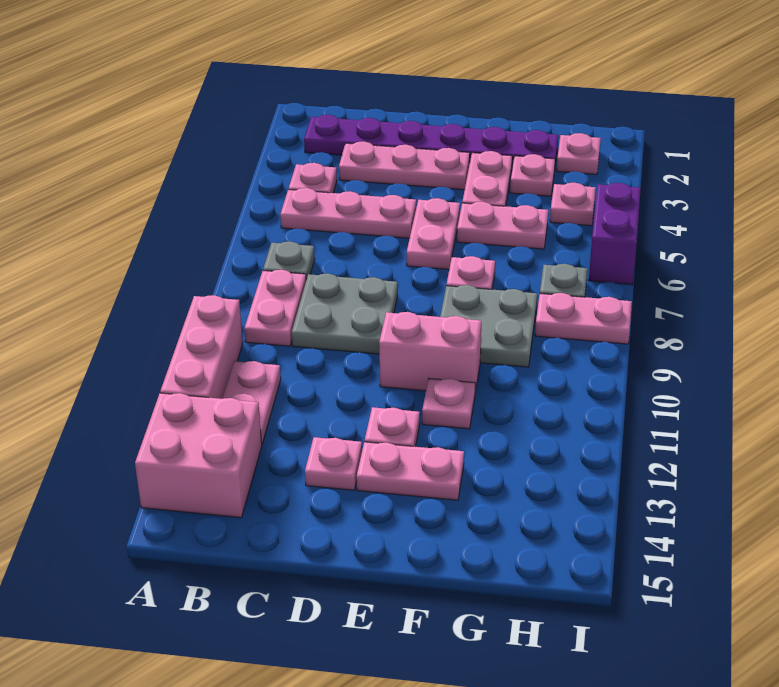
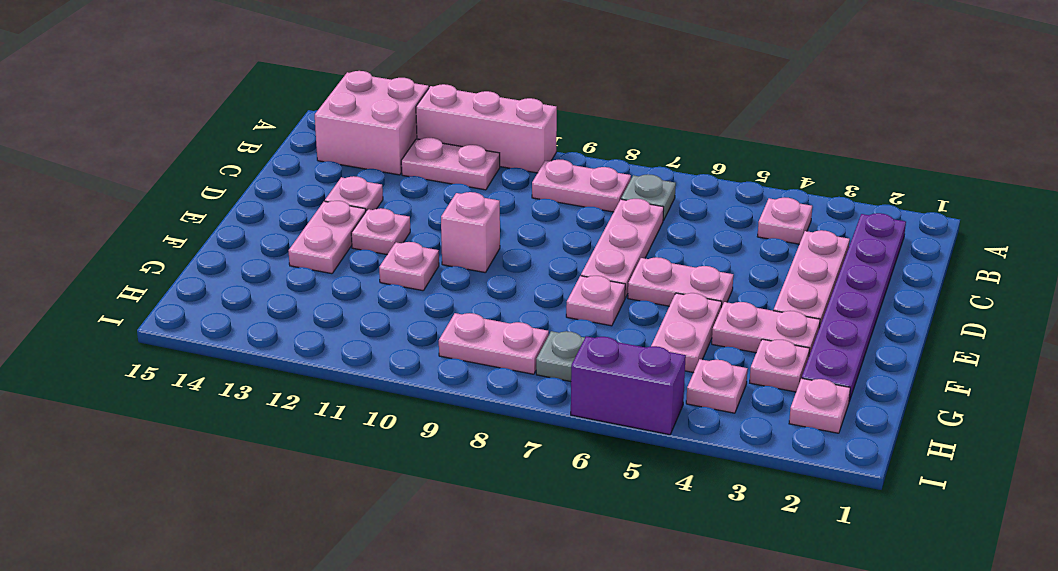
pink 1x3 plate [280,188,416,238] -> pink 1x3 plate moved to [581,199,664,298]
grey 2x2 plate [292,273,398,354] -> none
pink 1x2 brick [379,312,481,393] -> pink 1x1 brick [441,192,500,273]
grey 2x2 plate [440,285,537,367] -> none
pink 1x2 plate [535,293,632,344] -> pink 1x2 plate turned to [439,313,549,374]

